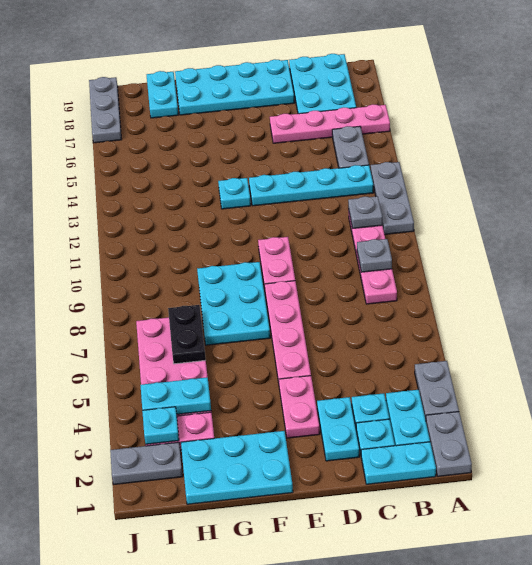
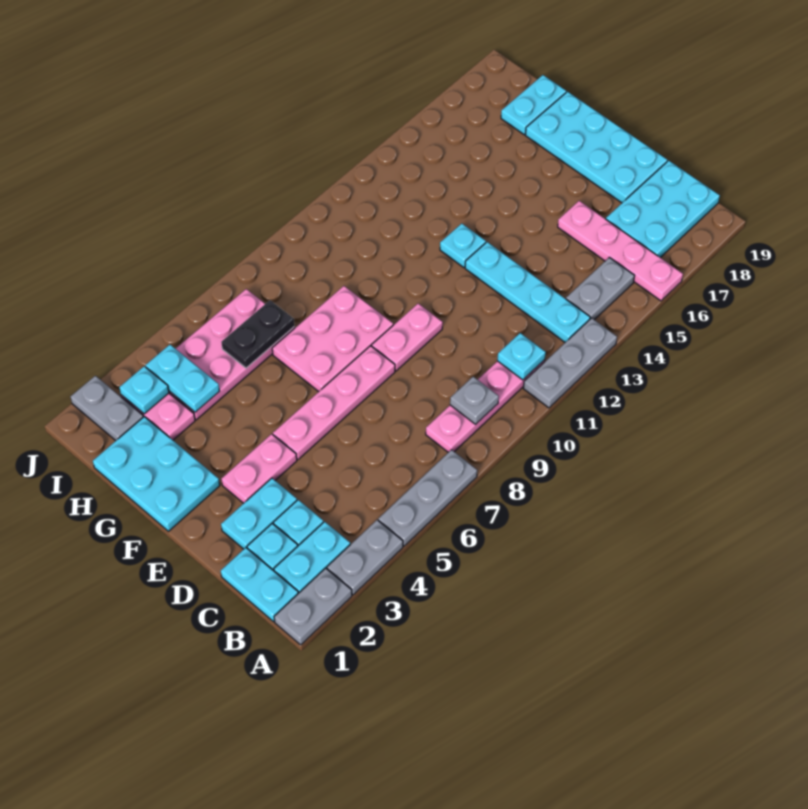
grey 1x1 plate [348,196,383,228] -> cyan 1x1 plate [497,333,546,380]
cyan 2x3 plate [197,262,270,345] -> pink 2x3 plate [272,286,393,392]
grey 1x3 plate [89,77,122,143] -> grey 1x3 plate moved to [378,450,477,546]

